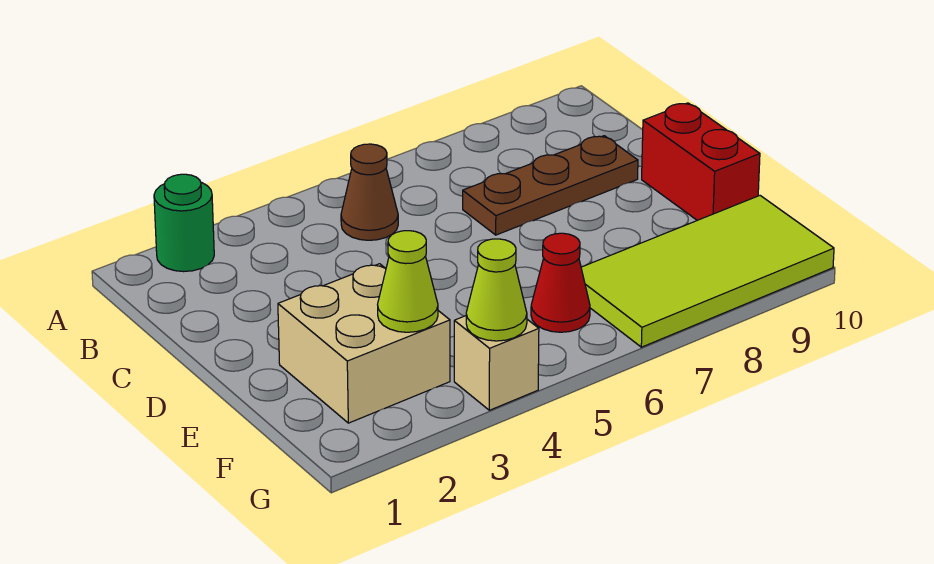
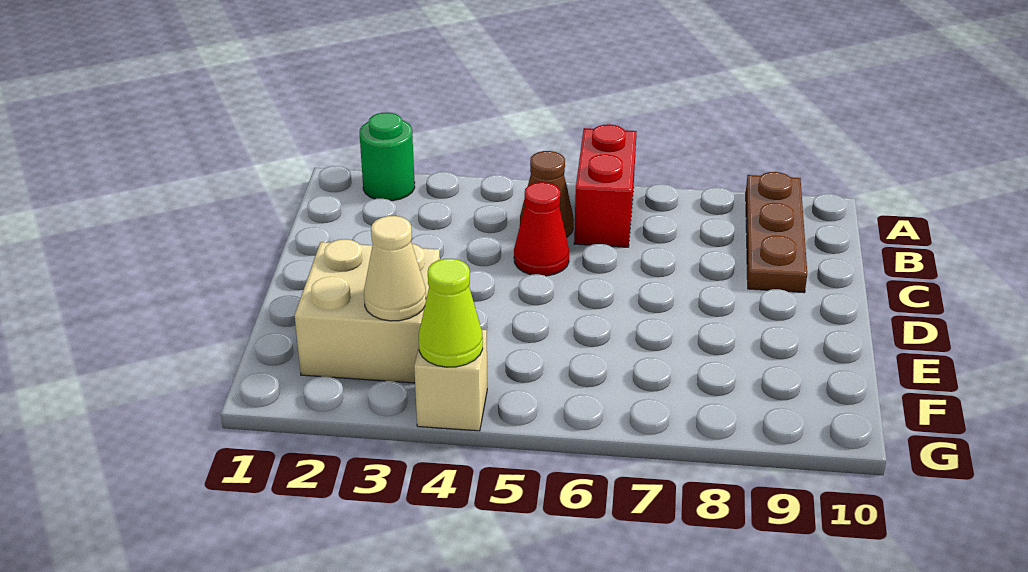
brown 1x3 plate [463,136,638,235] -> brown 1x3 plate turned to [746,172,807,293]
red 1x2 brick [642,103,760,220] -> red 1x2 brick moved to [574,124,637,247]
lime 1x1 cone [378,231,438,332] -> tan 1x1 cone [364,216,426,321]
red 1x1 cone [531,233,590,332] -> red 1x1 cone moved to [514,182,569,276]
lime 2x4 tile [581,196,834,347] -> none

